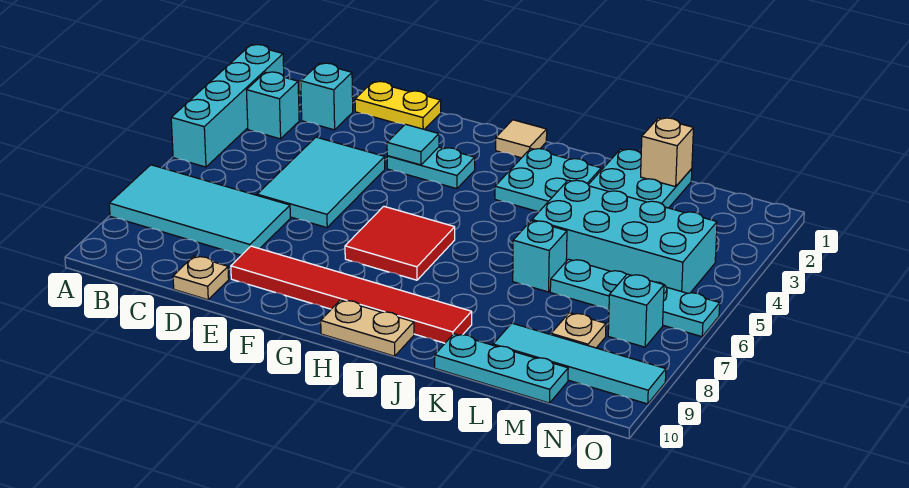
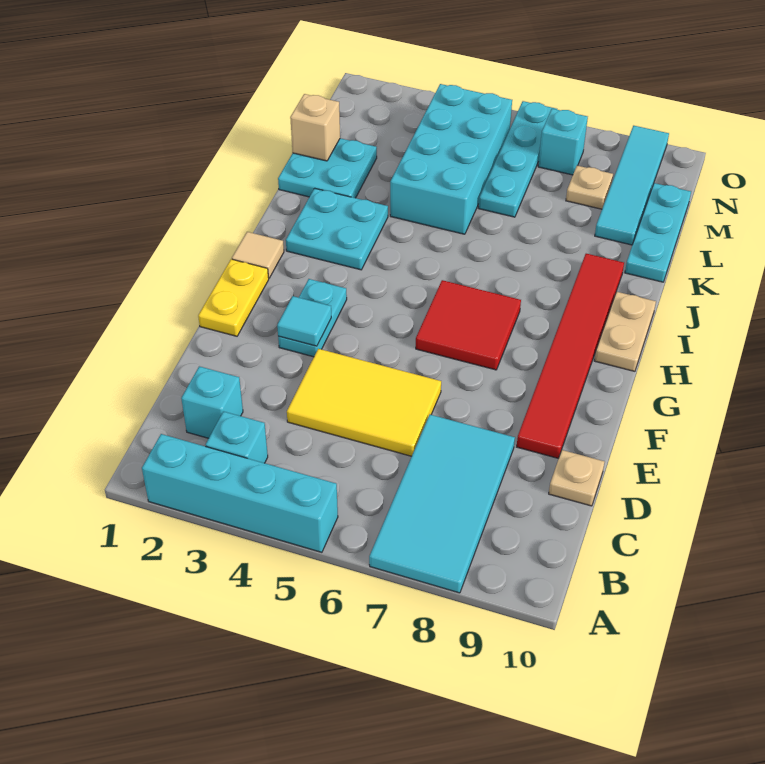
yellow 1x2 plate [355,82,441,129] -> yellow 1x2 plate moved to [198,259,269,336]
cyan 2x3 tile [257,137,385,228] -> yellow 2x3 tile [287,349,441,456]
cyan 1x1 brick [513,221,567,292] -> none

